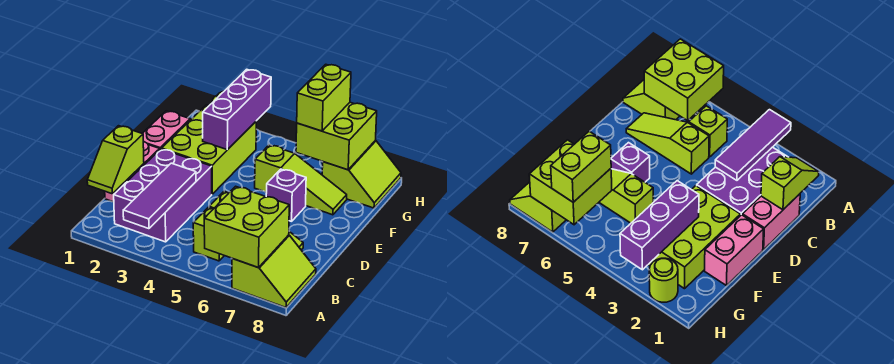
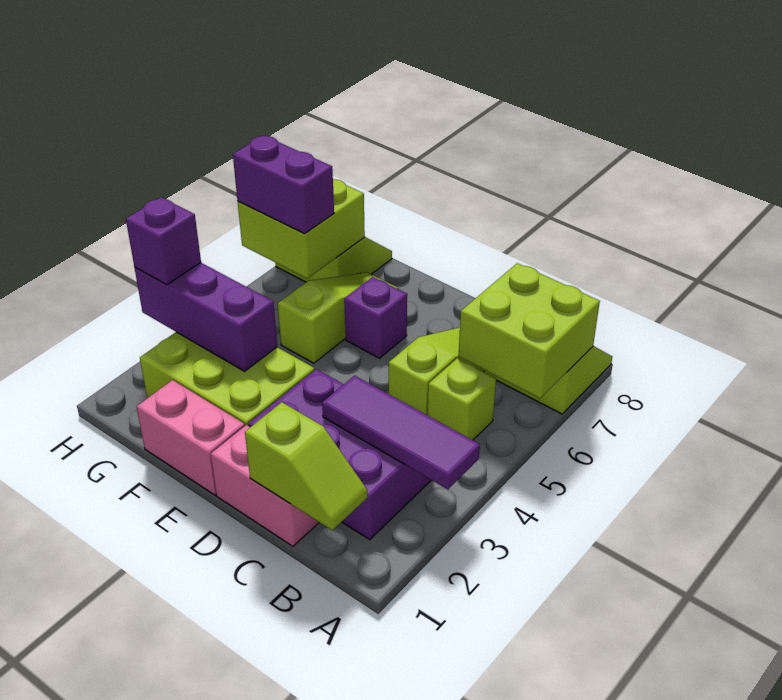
lime 1x2 brick [297,64,351,131] -> purple 1x2 brick [233,135,334,234]
lime 1x1 round brick [649,258,678,302] -> none
none -> purple 1x1 brick [126,197,201,285]

